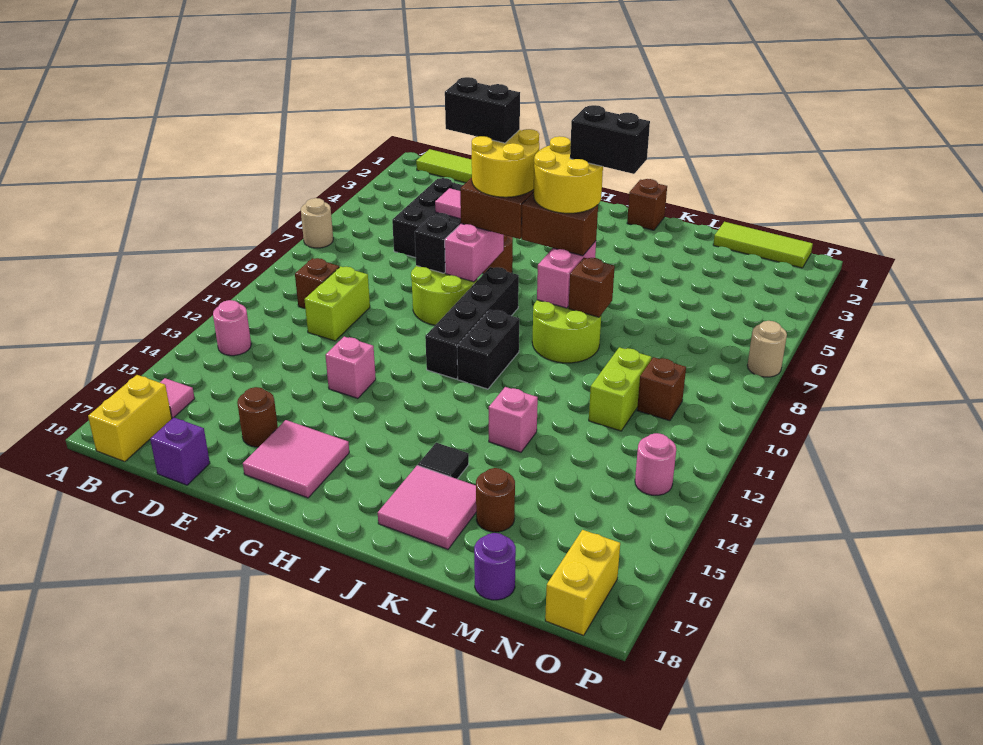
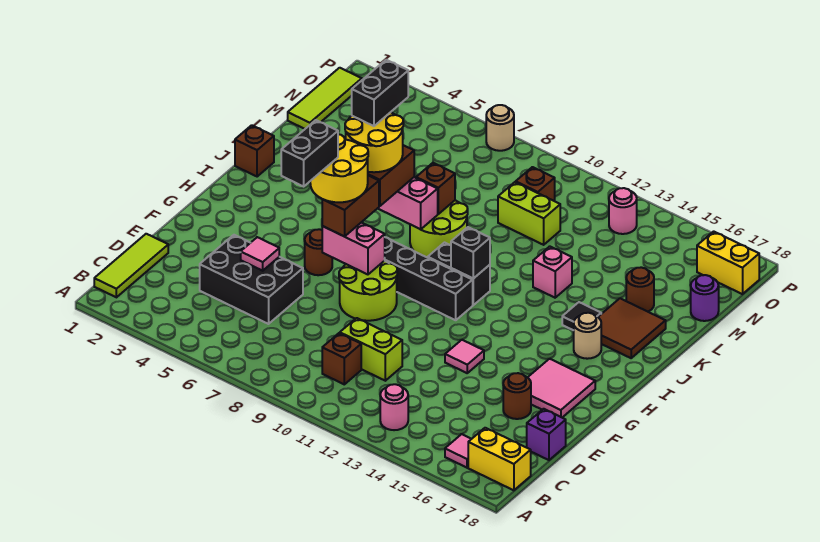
tan 1x1 round brick [301,198,333,248] -> tan 1x1 round brick moved to [574,313,601,359]
black 1x1 brick [415,216,459,273] -> black 1x1 brick moved to [451,227,490,279]
pink 1x1 brick [325,337,376,398] -> pink 1x1 tile [445,340,484,373]
pink 2x2 tile [378,465,476,549] -> brown 2x2 tile [598,298,666,358]

